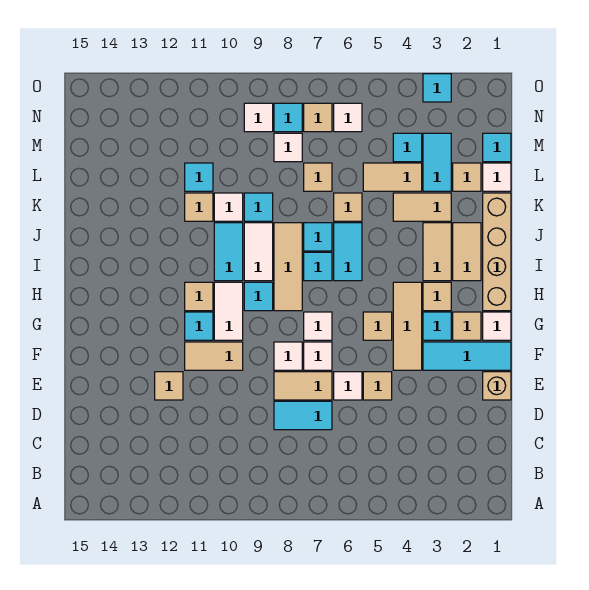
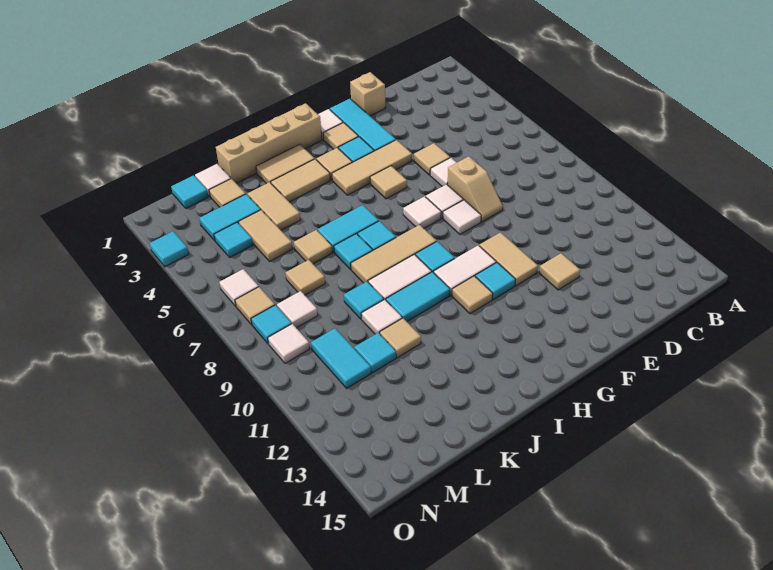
cyan 1x2 tile [274,401,332,430] -> cyan 1x2 tile moved to [311,328,371,388]
tan 1x2 tile [274,372,332,400] -> tan 1x2 slope [448,156,503,222]

